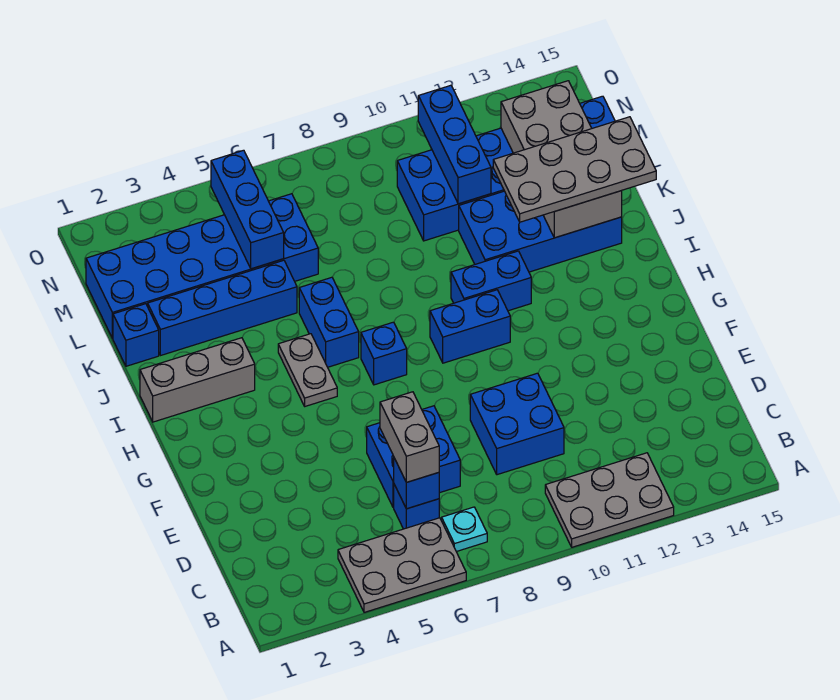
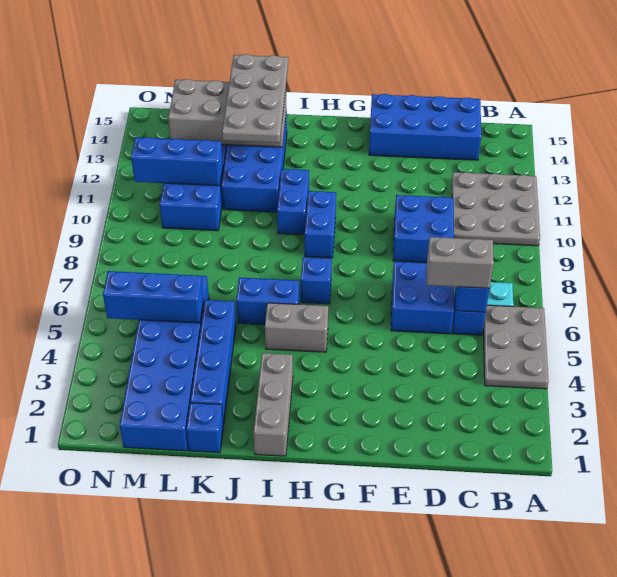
grey 2x3 plate [545,453,674,547] -> grey 3x3 plate [452,172,540,246]
none -> blue 2x4 brick [369,94,481,160]
grey 1x2 plate [278,334,337,406] -> grey 1x2 brick [265,303,328,352]

